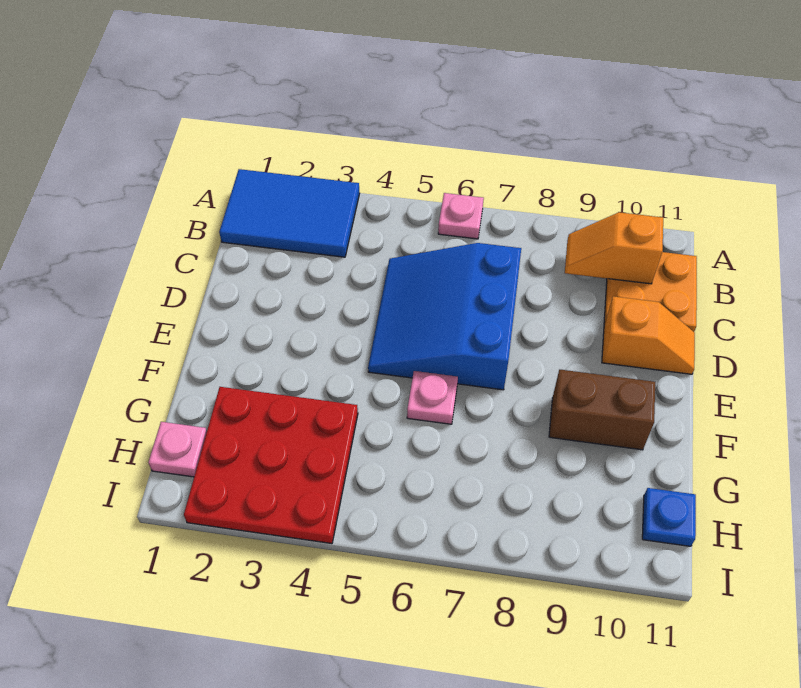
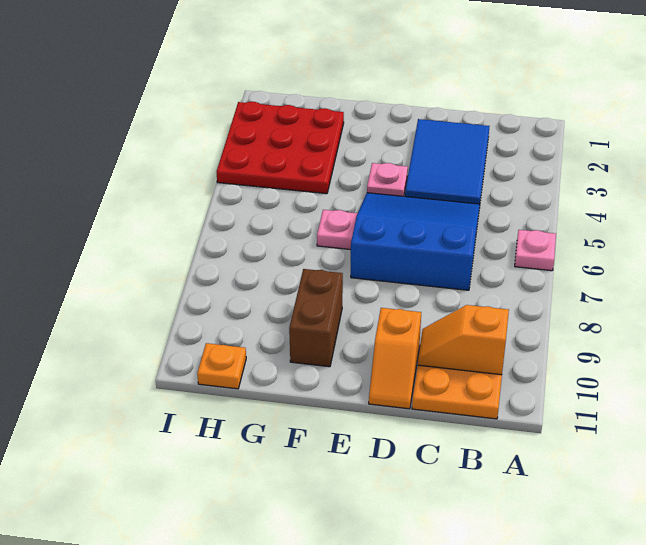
blue 2x3 tile [219,169,360,257] -> blue 2x3 tile moved to [405,119,489,204]
orange 1x2 slope [565,212,663,284] -> orange 1x2 slope turned to [418,305,509,375]
pink 1x1 plate [148,422,207,477] -> pink 1x1 plate moved to [367,163,408,196]
blue 1x1 plate [642,488,696,546] -> orange 1x1 plate [197,343,246,389]

